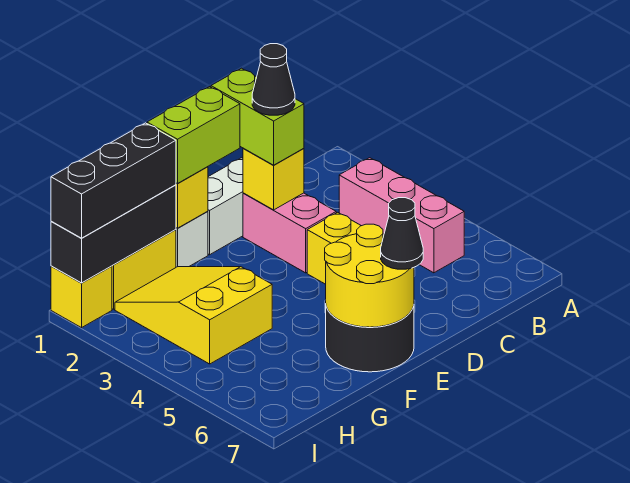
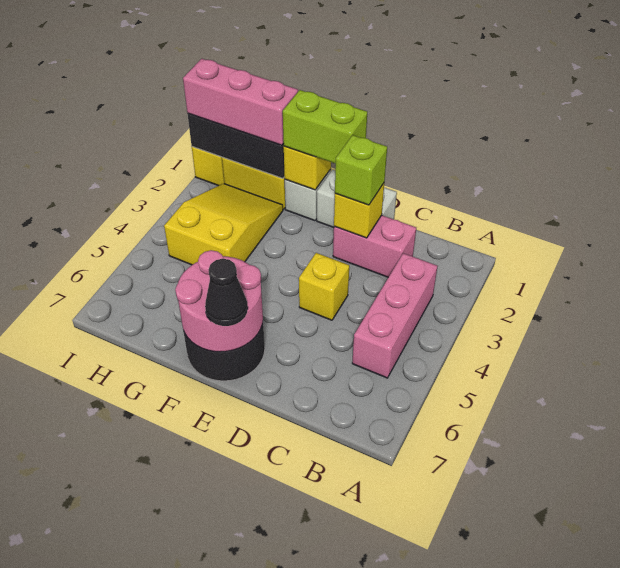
lime 1x2 brick [211,68,304,165] -> lime 1x1 brick [335,135,387,205]
pink 1x2 brick [243,193,336,273] -> pink 1x2 brick turned to [333,215,416,277]
black 1x1 cone [252,44,295,115] -> none
yellow 2x2 round brick [325,224,414,327] -> pink 2x2 round brick [175,250,263,352]
black 1x3 brick [51,123,176,238] -> pink 1x3 brick [183,59,298,145]

